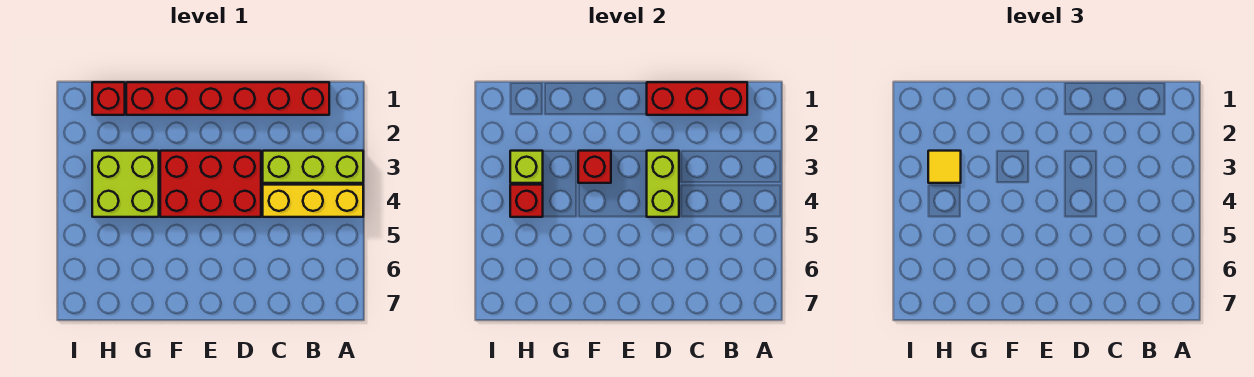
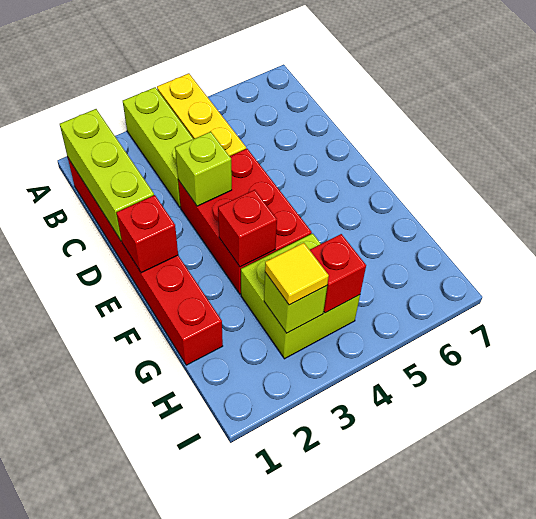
red 1x3 brick [647,82,747,115] -> lime 1x3 brick [60,109,154,241]
lime 1x2 brick [647,151,679,217] -> lime 1x1 brick [175,132,232,206]
red 1x1 brick [92,82,125,115] -> red 1x1 brick moved to [116,195,178,273]

